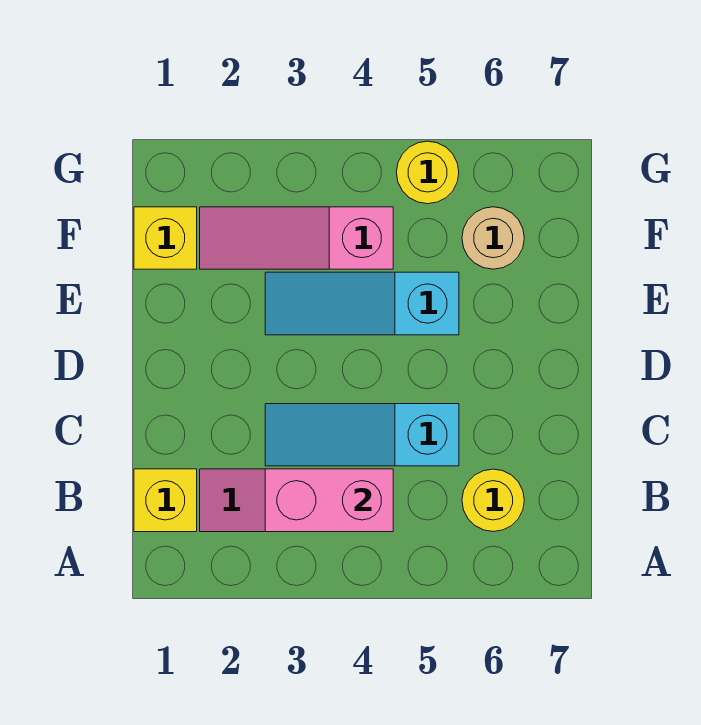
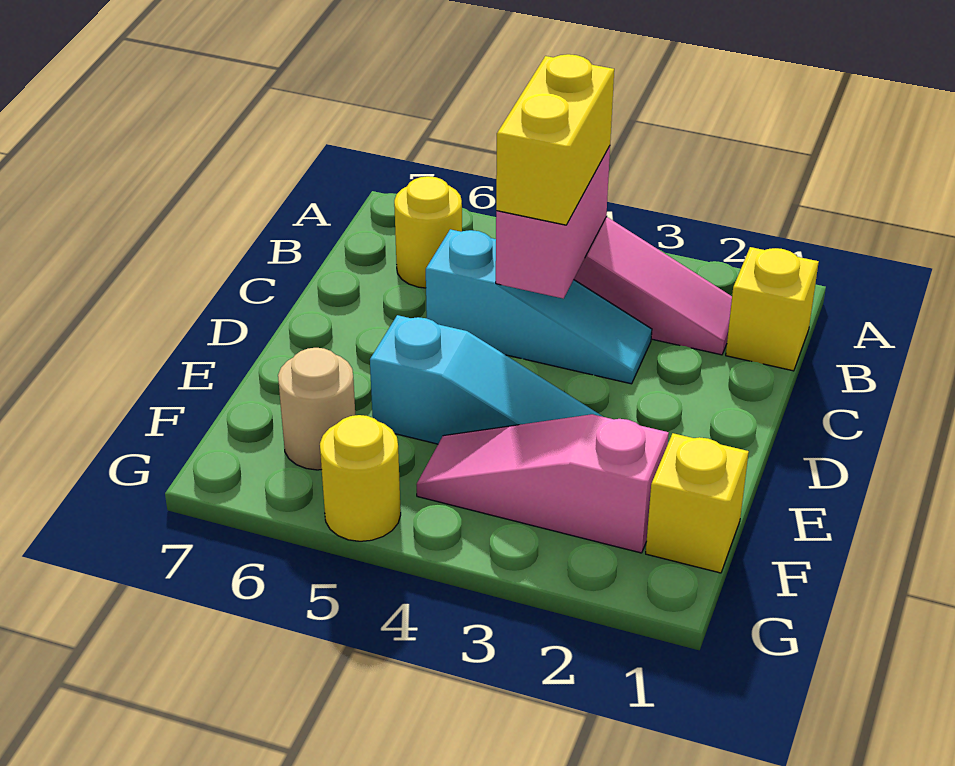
pink 1x2 brick [265,469,393,532] -> pink 1x2 brick turned to [496,146,610,299]
none -> yellow 1x2 brick [496,54,614,225]
pink 1x3 slope [200,207,393,269] -> pink 1x3 slope turned to [417,414,669,553]

